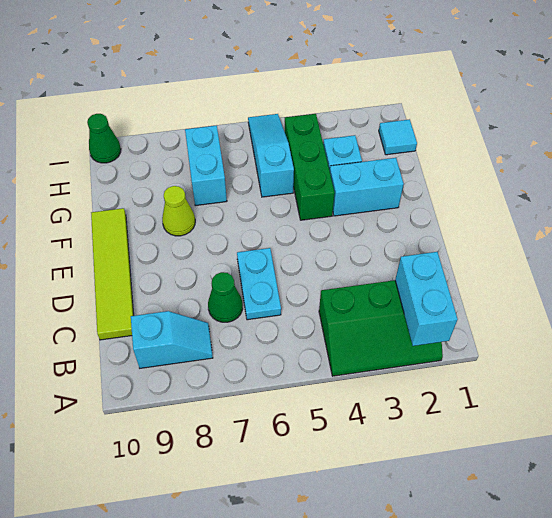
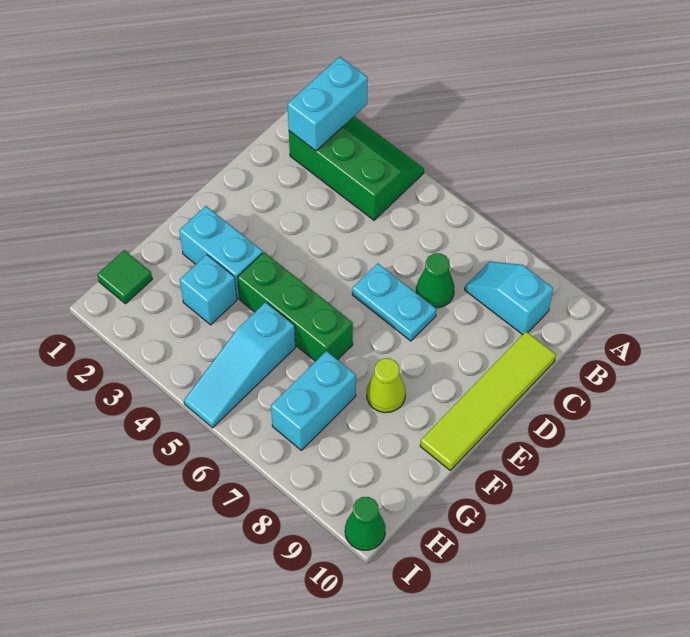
cyan 1x2 plate [237,248,281,320] -> cyan 1x2 plate turned to [352,263,437,341]
green 1x3 brick [285,114,335,220] -> green 1x3 brick turned to [237,252,353,362]
cyan 1x1 tile [379,119,417,155] -> green 1x1 tile [97,250,152,304]

